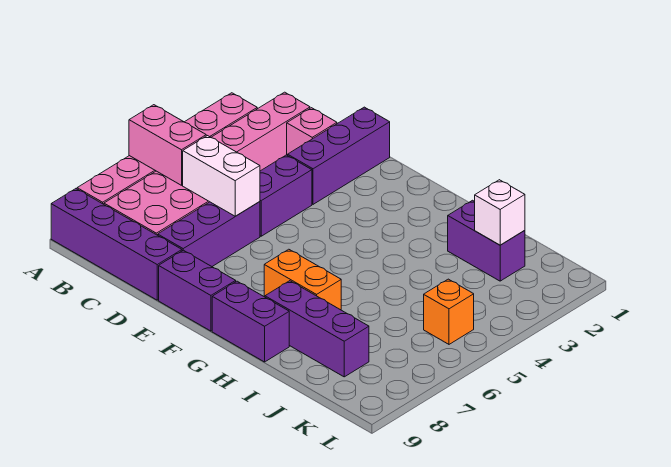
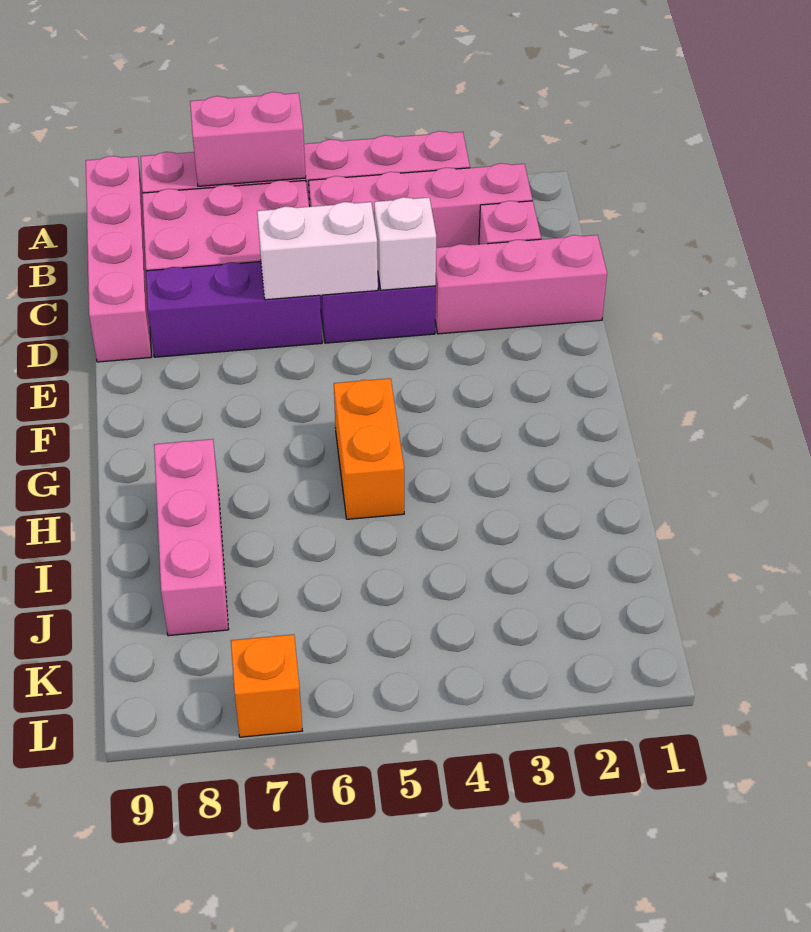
pink 1x2 brick [129,105,206,185] -> pink 1x2 brick turned to [190,92,306,186]
purple 1x4 brick [51,189,182,300] -> pink 1x4 brick [86,156,151,362]
white 1x2 brick [183,136,260,216] -> white 1x2 brick turned to [257,202,378,300]
purple 1x3 brick [288,107,390,204] -> pink 1x3 brick [435,235,607,334]
purple 1x2 brick [159,250,236,331] -> none
orange 1x2 brick [264,249,341,310] -> orange 1x2 brick moved to [334,378,404,519]
purple 1x2 brick [212,281,289,362] -> none
purple 1x3 brick [265,281,369,377] -> pink 1x3 brick [154,439,229,636]
purple 1x2 brick [448,200,525,281] -> none
white 1x1 brick [475,180,525,245] -> white 1x1 brick moved to [374,197,436,290]
orange 1x1 brick [424,279,474,344] -> orange 1x1 brick moved to [231,634,302,737]

